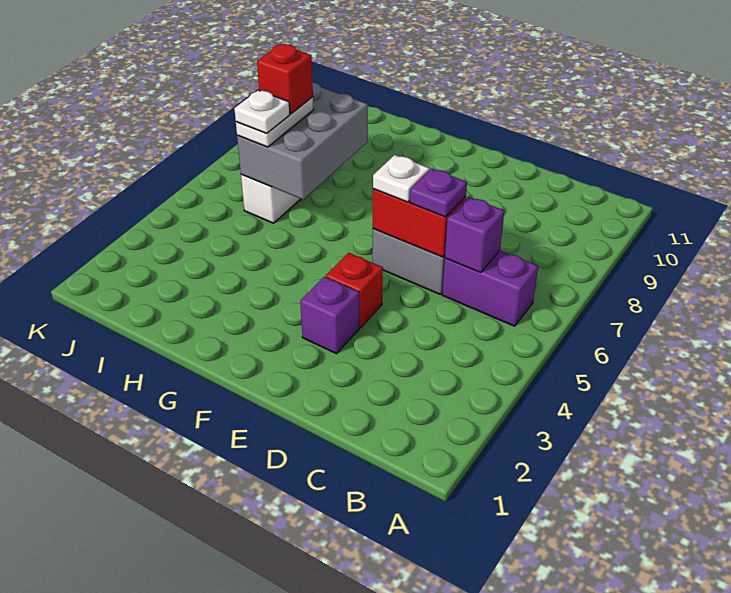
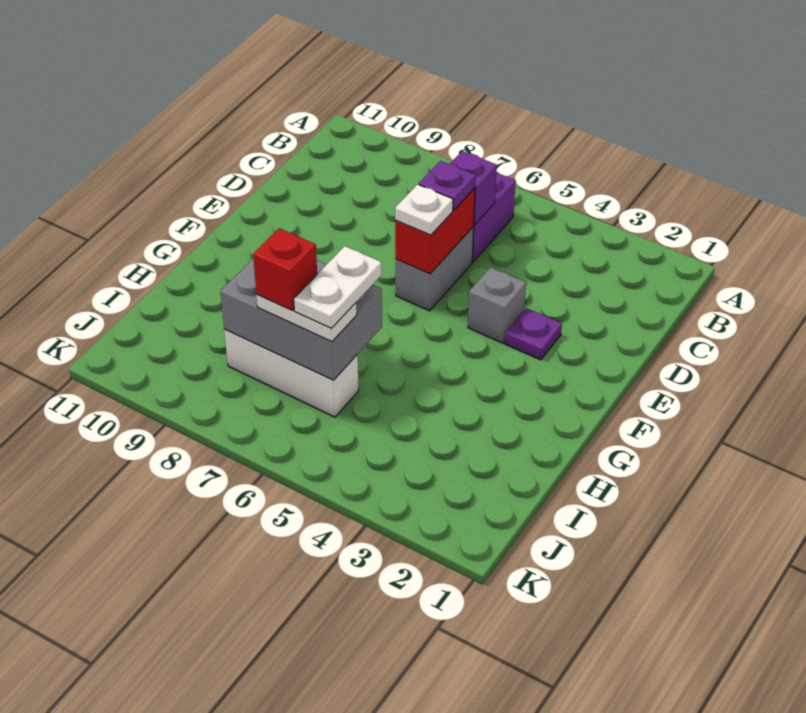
purple 1x1 brick [300,277,359,354] -> purple 1x1 plate [505,308,562,360]
red 1x1 brick [326,253,383,328] -> grey 1x1 brick [468,267,526,343]
white 1x1 plate [234,90,290,133] -> white 1x2 plate [294,246,382,328]

